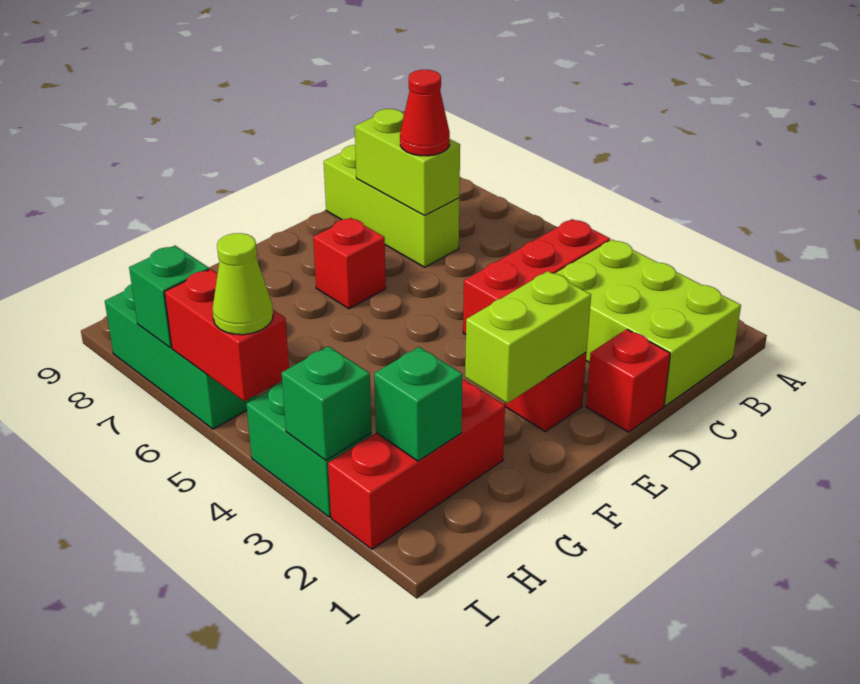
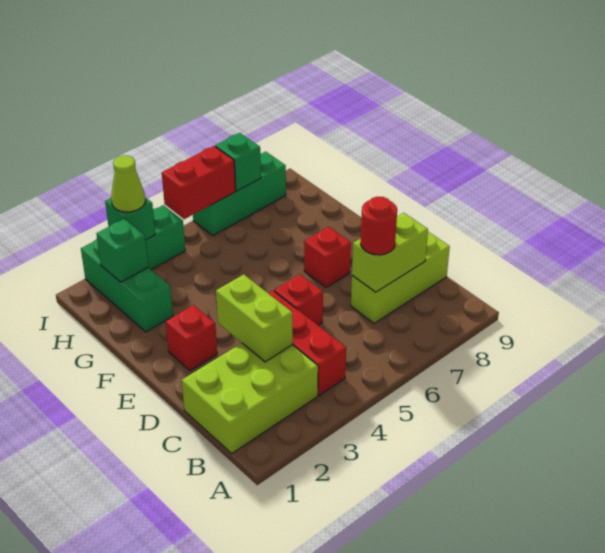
red 1x1 cone [400,70,450,156] -> red 1x1 round brick [361,197,397,255]
red 1x1 brick [586,329,670,432] -> red 1x1 brick moved to [274,275,323,325]
lime 1x2 brick [465,271,591,403] -> lime 1x2 brick moved to [216,274,293,362]
red 1x3 brick [328,379,505,549] -> green 1x3 brick [81,239,173,332]
lime 1x1 cone [212,233,273,335] -> lime 1x1 cone moved to [111,156,146,212]

